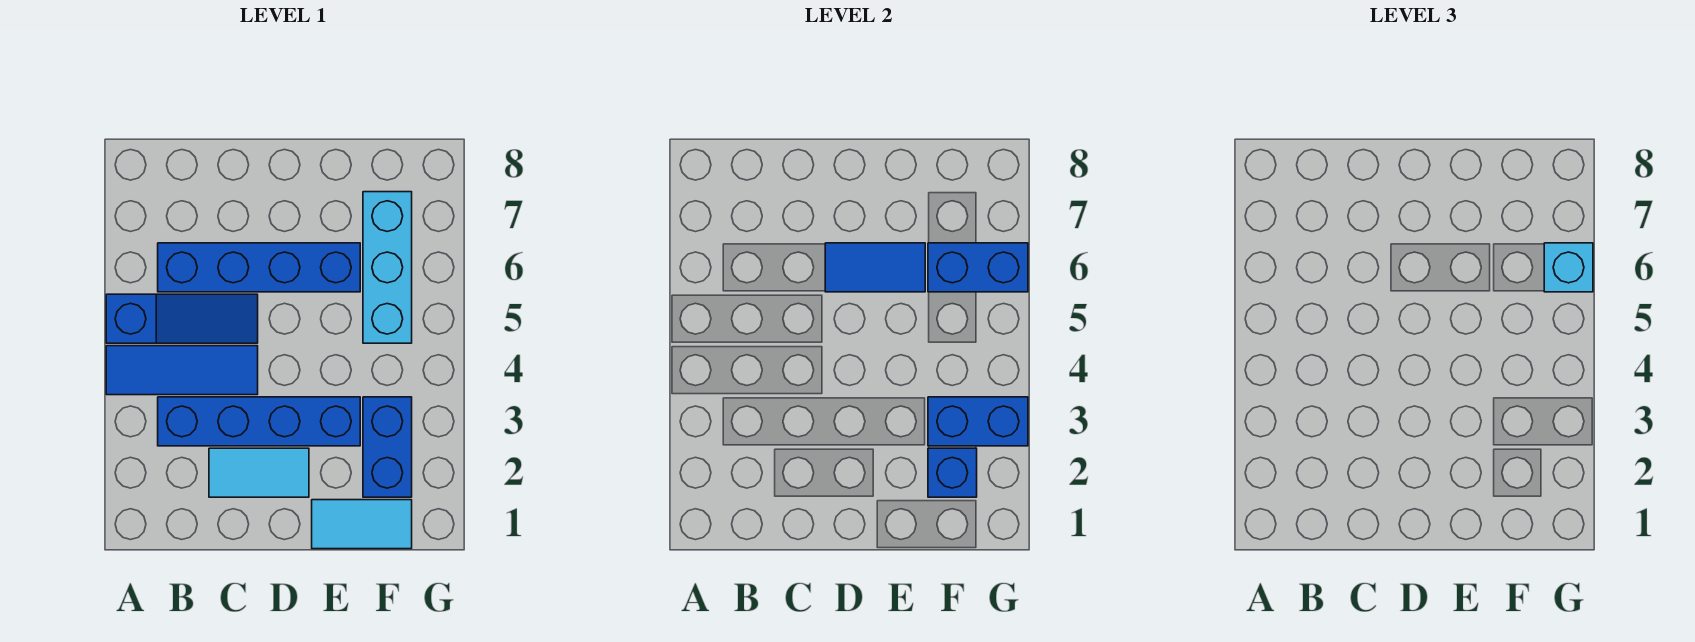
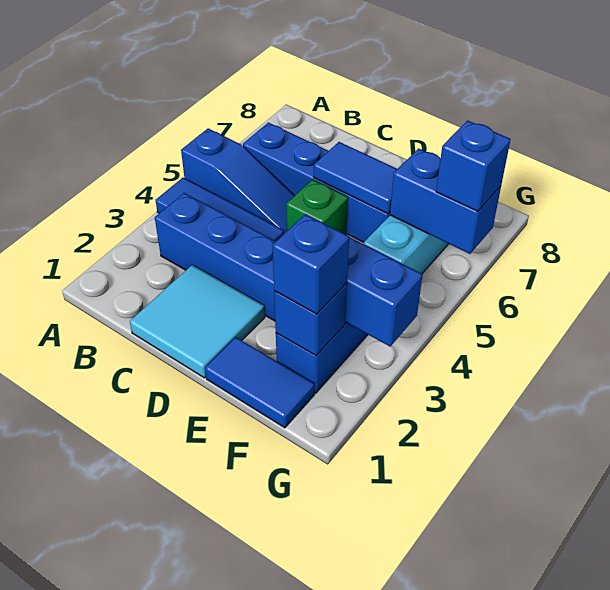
cyan 1x2 tile [209,448,309,497] -> cyan 2x2 tile [130,265,265,378]
none -> green 1x1 brick [286,180,348,234]
cyan 1x2 tile [312,500,412,549] -> blue 1x2 tile [205,337,314,428]
none -> blue 1x1 brick [273,214,349,314]
cyan 1x1 brick [1544,243,1593,292] -> blue 1x1 brick [436,121,511,211]

